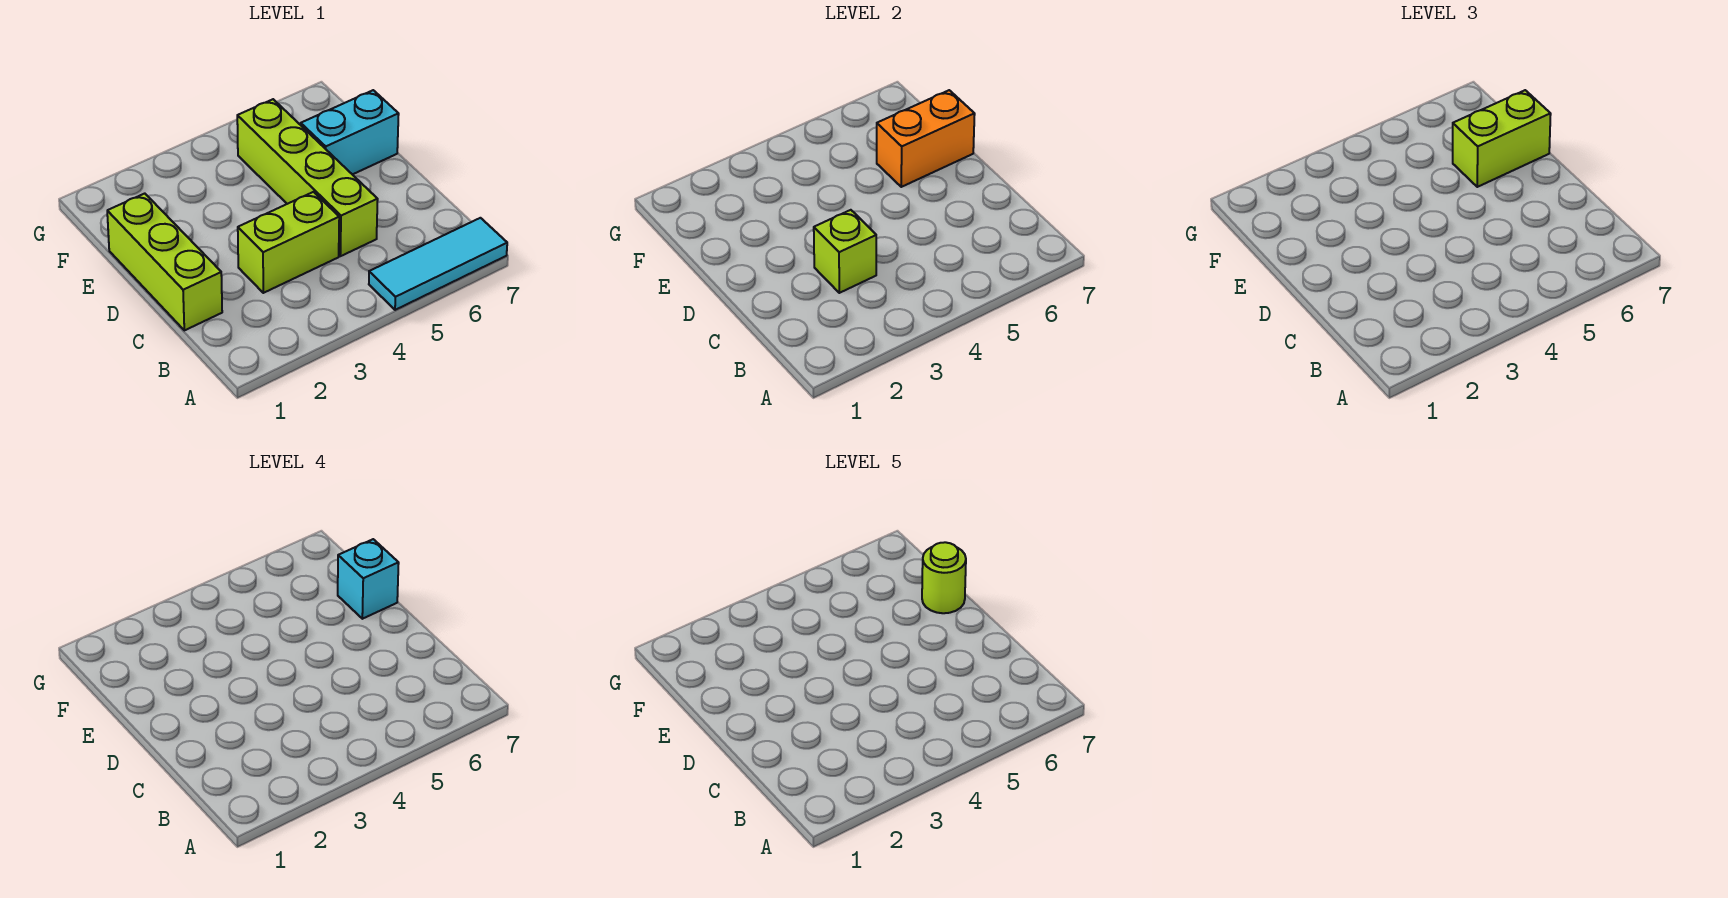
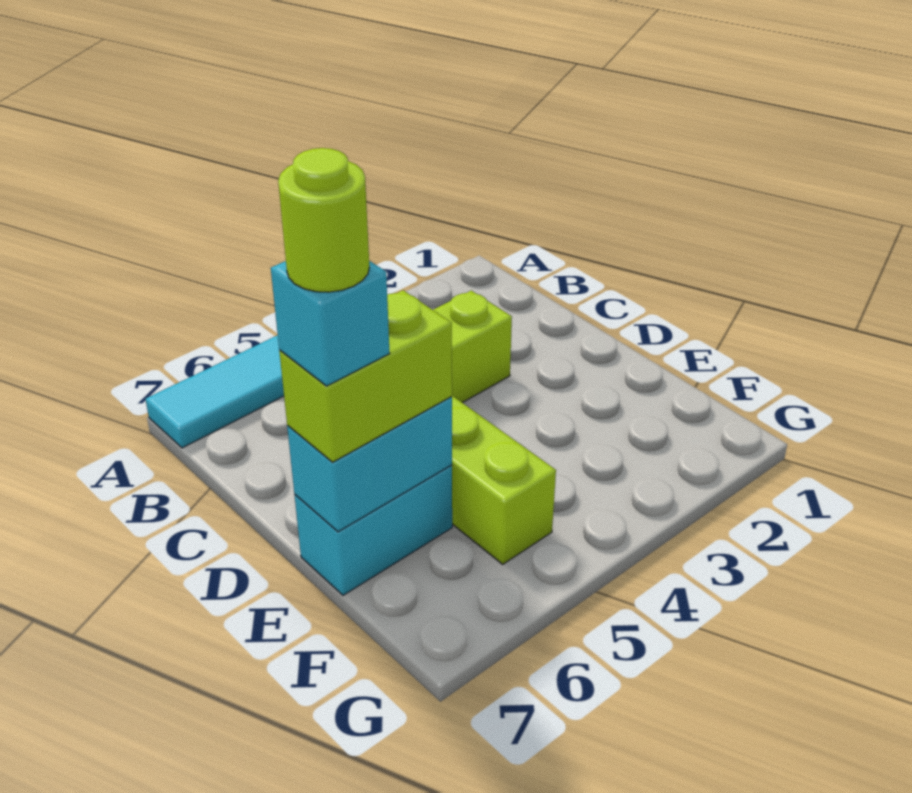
lime 1x3 brick [107,194,222,330] -> none
lime 1x1 brick [814,210,876,293] -> none
orange 1x2 brick [877,90,975,187] -> cyan 1x2 brick [287,397,452,532]

